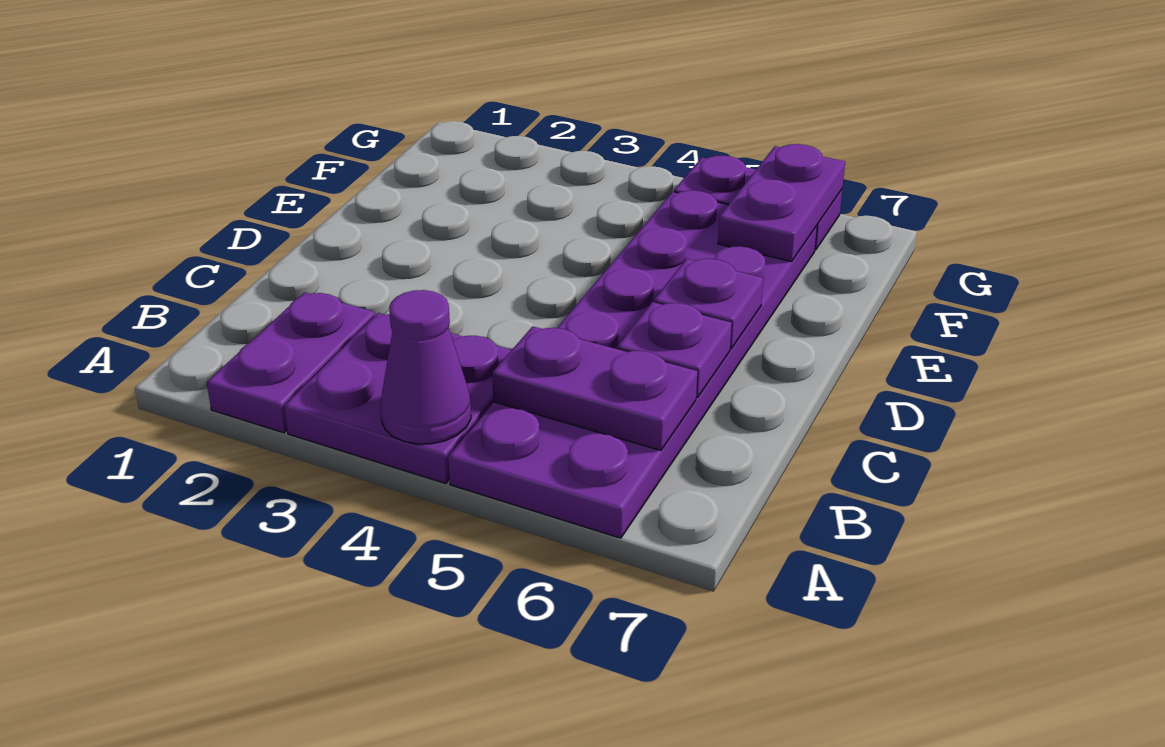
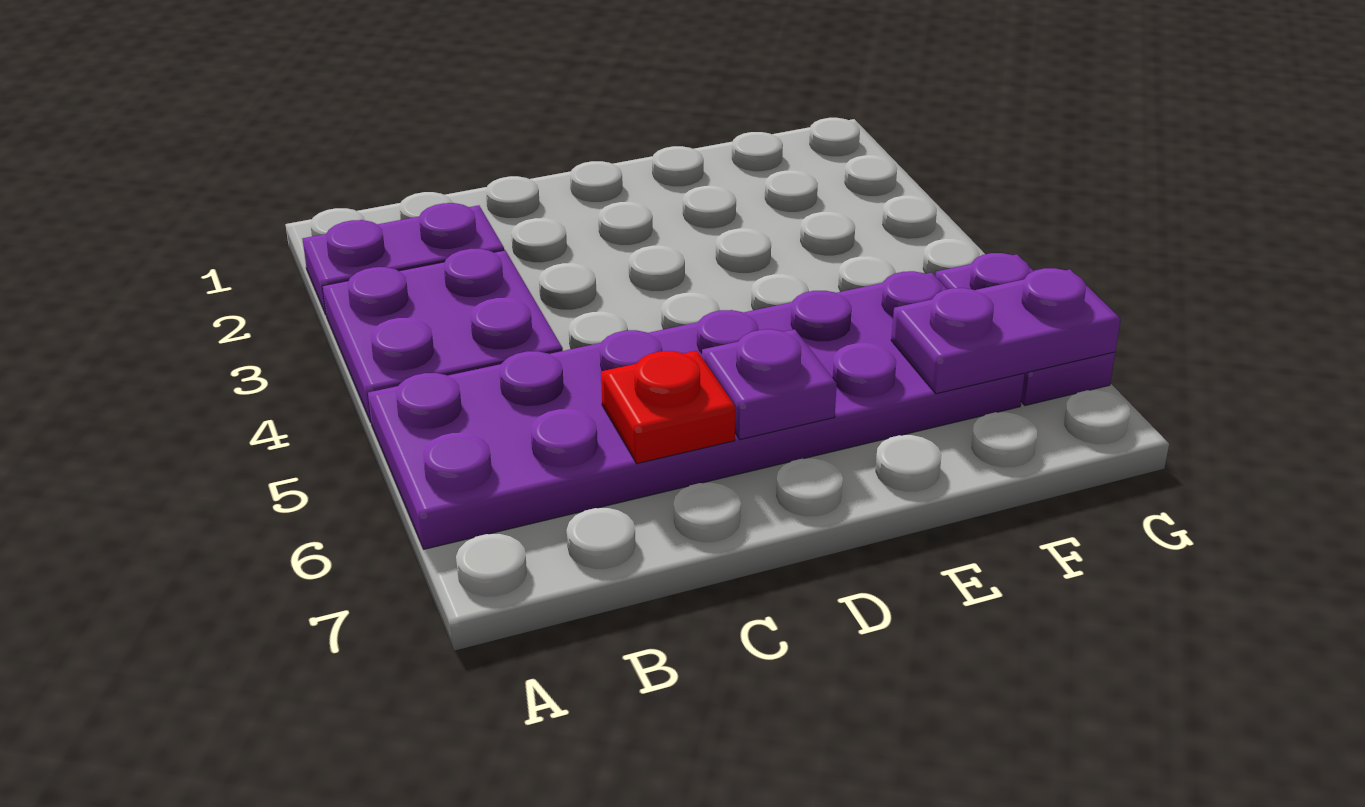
purple 1x1 cone [380,290,471,444] -> none
purple 1x2 plate [492,326,697,450] -> none
purple 1x1 plate [617,302,732,398] -> red 1x1 plate [601,351,735,464]

